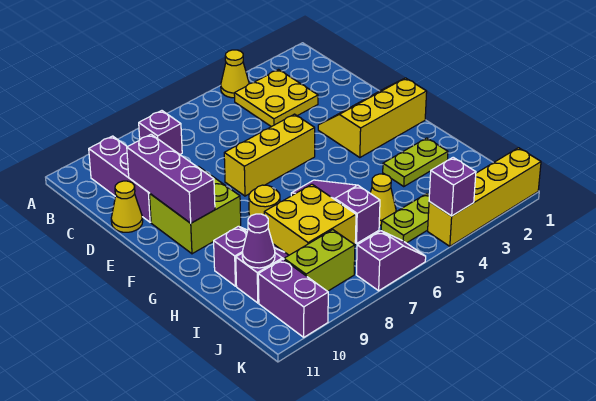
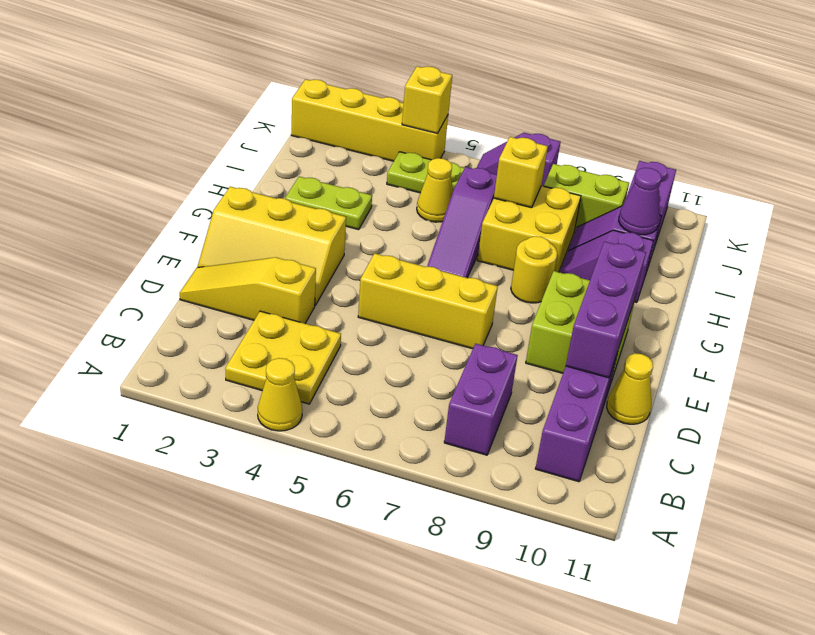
purple 1x1 brick [139,111,182,154] -> purple 1x2 brick [444,344,518,455]
none -> yellow 1x3 slope [180,257,316,323]
none -> yellow 1x1 brick [494,137,548,208]
purple 1x1 brick [429,157,476,216] -> yellow 1x1 brick [402,66,452,133]

